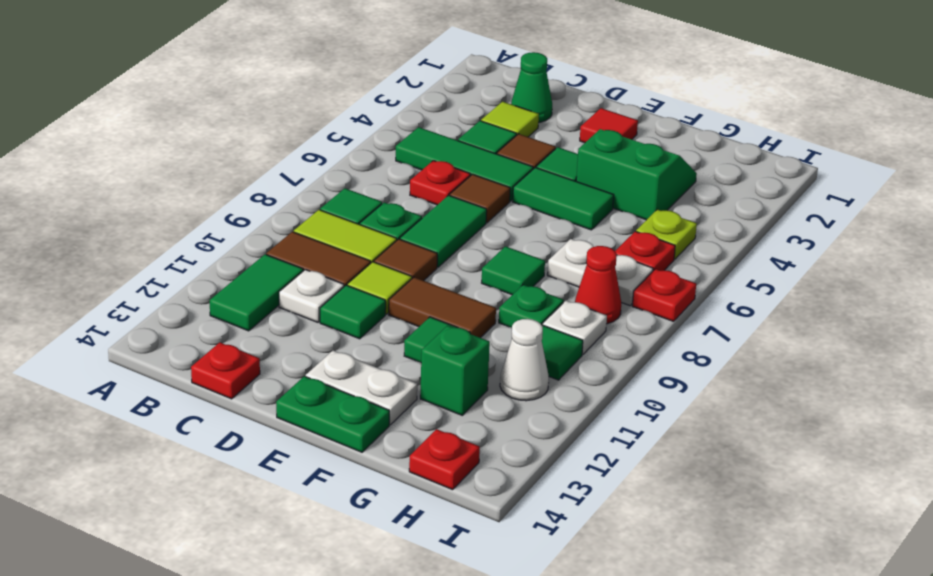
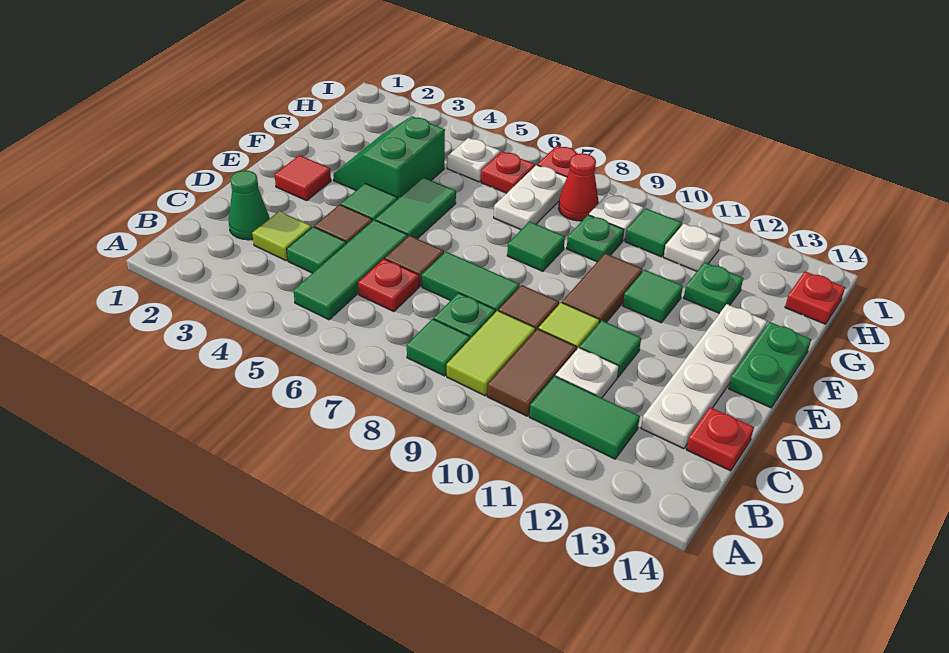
white 1x2 plate [306,351,417,425] -> white 1x4 plate [641,304,767,449]
green 1x1 brick [420,325,490,415] -> green 1x1 plate [684,262,743,313]
lime 1x1 plate [636,210,697,259] -> white 1x1 plate [447,138,500,182]
white 1x1 cone [500,319,549,401] -> white 1x1 plate [663,223,721,271]

